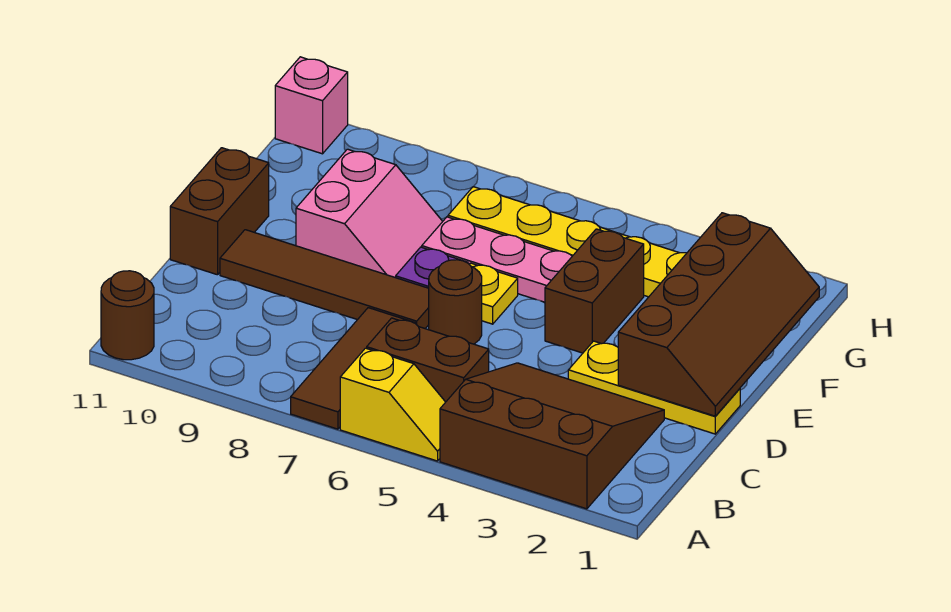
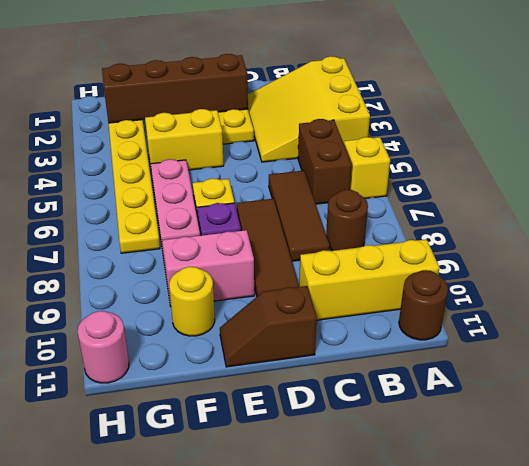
brown 3x3 slope [440,363,664,509] -> yellow 3x3 slope [248,56,370,162]
brown 1x3 tile [291,308,415,429] -> brown 1x3 tile turned to [269,171,329,261]
none -> yellow 1x3 brick [299,239,439,320]
brown 1x1 round brick [429,260,482,344] -> brown 1x1 round brick moved to [326,190,368,251]
brown 1x2 brick [170,148,269,275] -> brown 1x2 slope [220,286,317,367]
brown 1x2 brick [545,229,644,353] -> yellow 1x2 brick [145,109,224,170]
none -> yellow 1x1 round brick [169,267,215,336]
pink 1x1 brick [275,57,348,154] -> pink 1x1 round brick [77,311,129,383]

